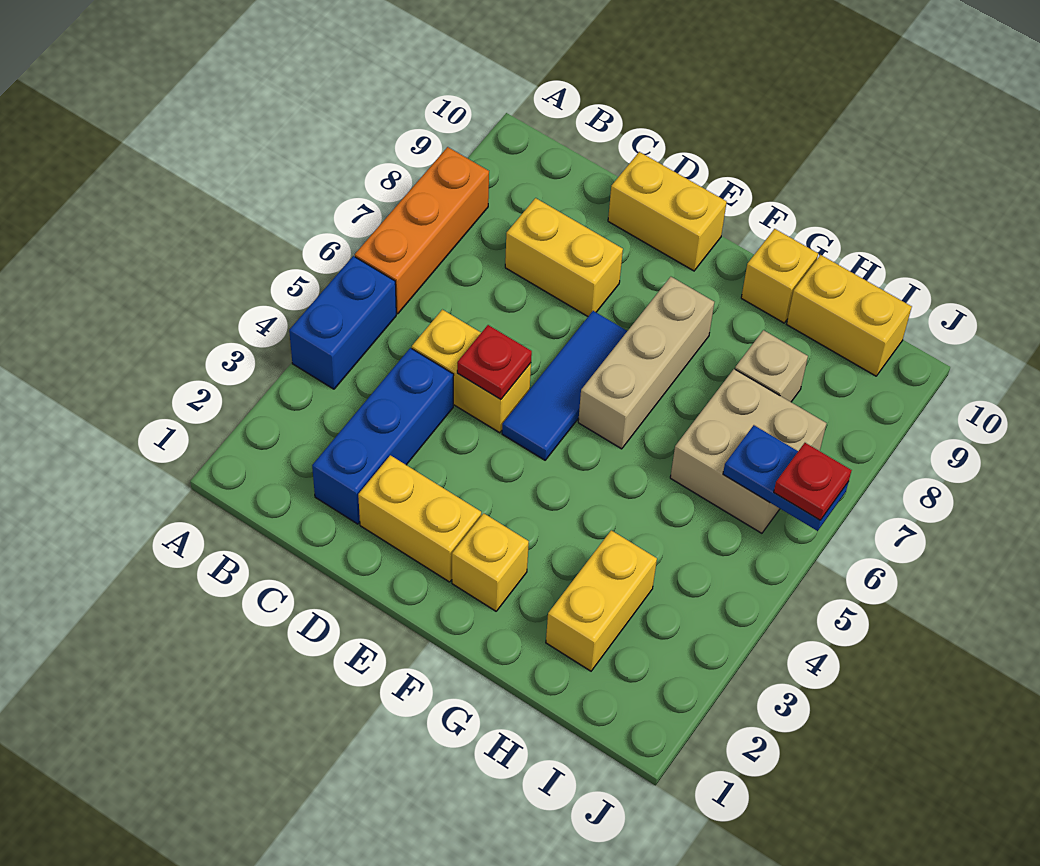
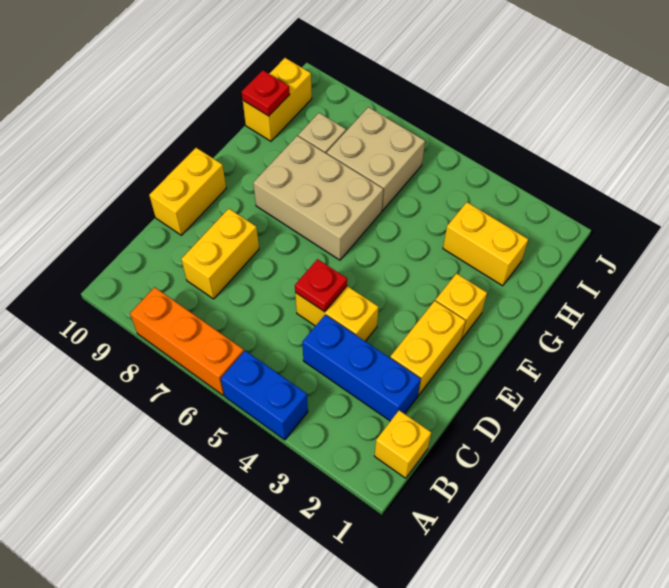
yellow 1x2 brick [412,310,531,433] -> yellow 1x2 brick turned to [295,286,378,341]
blue 1x3 tile [502,311,627,460] -> none
tan 1x3 brick [578,277,714,449] -> tan 2x3 brick [253,136,383,260]
yellow 1x1 brick [741,229,818,323] -> yellow 1x1 brick moved to [375,410,431,478]
blue 1x2 plate [723,425,848,531] -> none
red 1x1 plate [774,443,852,520] -> red 1x1 plate moved to [242,70,290,116]

